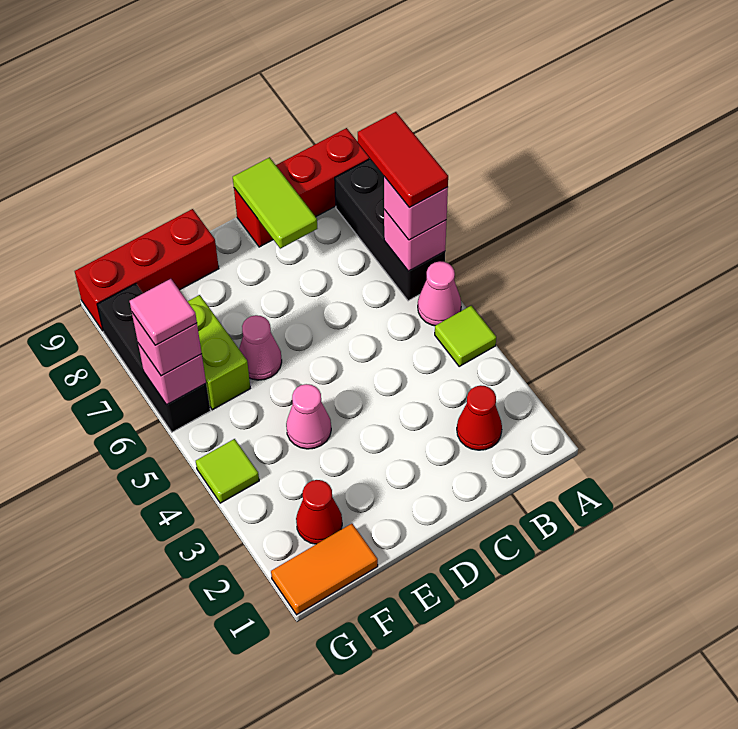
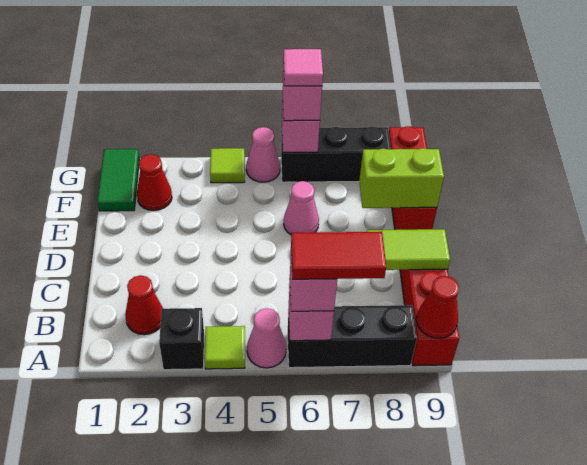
none -> black 1x1 brick [159,308,204,370]
none -> red 1x1 cone [417,276,459,338]
pink 1x1 cone [286,384,331,449] -> pink 1x1 cone moved to [246,127,280,182]
orange 1x2 tile [271,524,378,615] -> green 1x2 tile [97,149,139,211]
lime 1x2 brick [188,295,250,410] -> lime 1x2 brick moved to [359,148,444,208]

